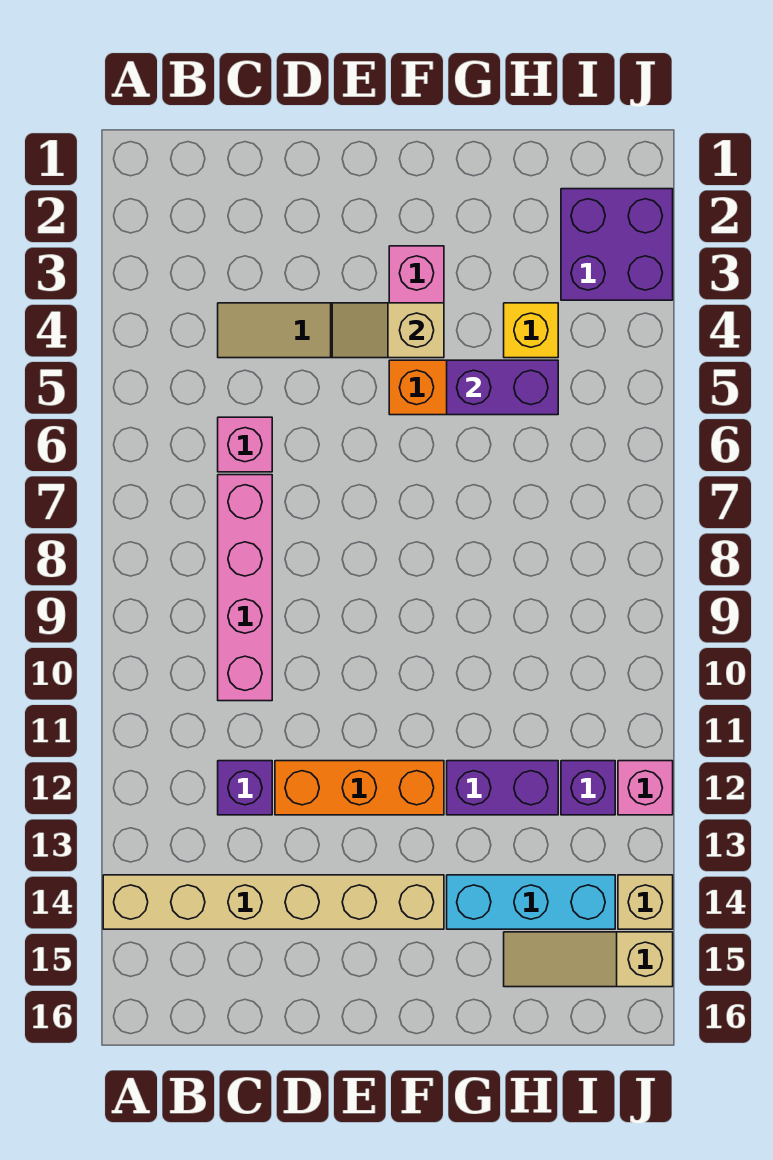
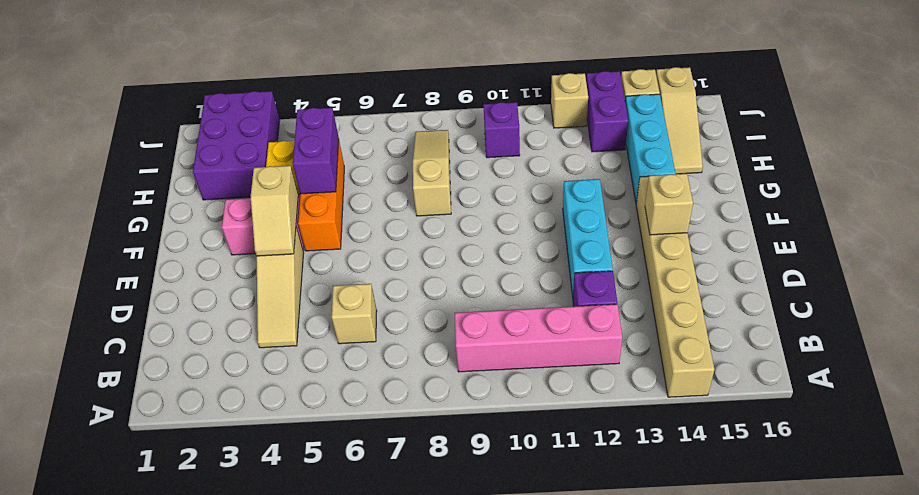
pink 1x1 brick [218,417,272,472] -> tan 1x1 brick [332,284,377,344]
pink 1x4 brick [218,475,272,701] -> pink 1x4 brick moved to [455,304,622,372]
orange 1x3 brick [275,761,444,815] -> cyan 1x3 brick [563,179,613,296]
none -> tan 1x1 brick [645,174,693,235]
none -> tan 1x3 slope [413,130,451,216]
purple 1x2 brick [447,761,558,815] -> purple 1x2 brick moved to [586,71,628,152]
purple 2x2 brick [561,189,673,300] -> purple 2x3 brick [193,91,280,200]
purple 1x1 brick [561,761,615,815] -> purple 1x1 brick moved to [483,102,520,158]
pink 1x1 brick [618,761,673,815] -> tan 1x1 brick [551,73,588,128]

